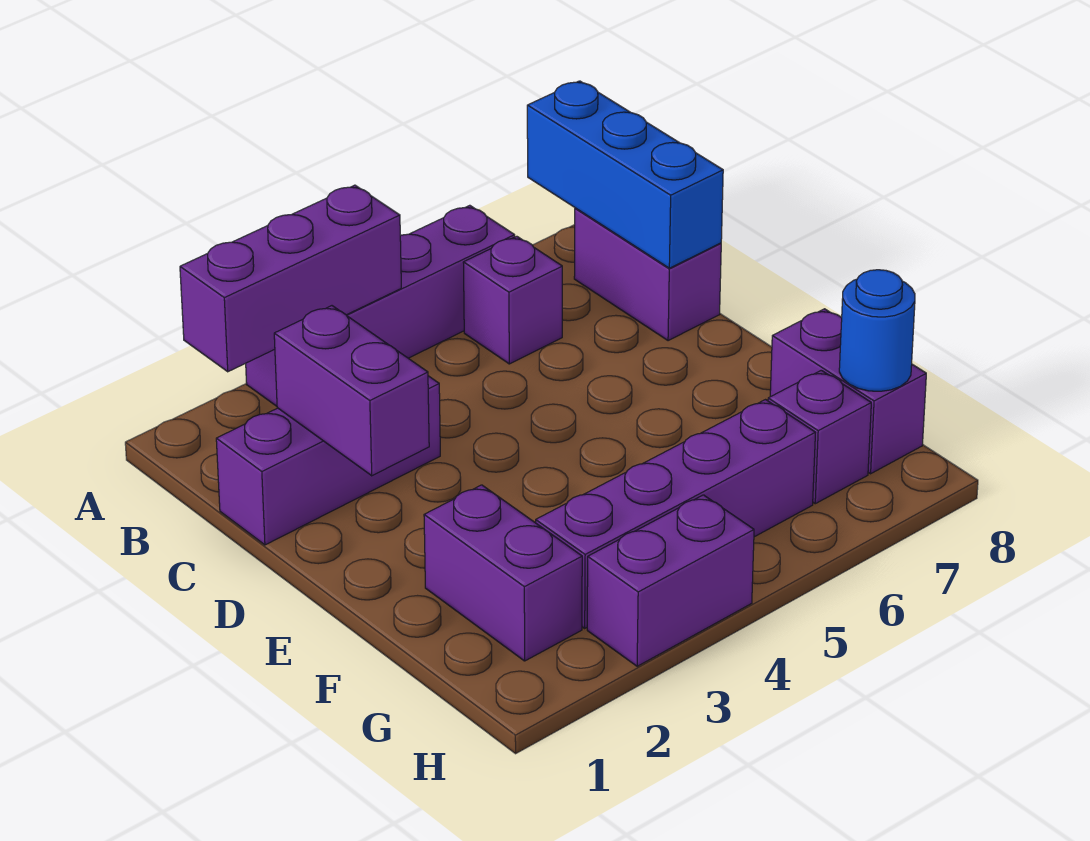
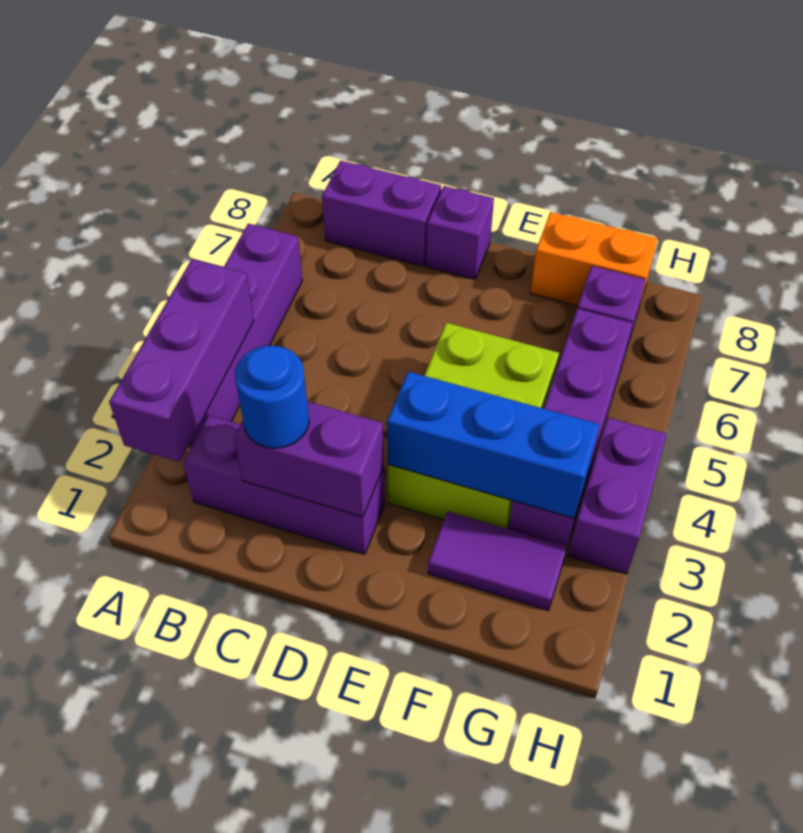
blue 1x3 brick [527,81,723,268] -> blue 1x3 brick moved to [387,372,600,518]
purple 1x1 brick [463,236,562,364] -> purple 1x1 brick moved to [426,186,494,279]
purple 1x3 brick [216,376,440,545] -> purple 1x3 brick turned to [183,415,385,554]
none -> lime 2x3 brick [388,323,559,529]
purple 1x2 brick [424,485,582,661] -> purple 1x2 tile [428,511,567,610]
purple 1x2 brick [770,309,926,474] -> orange 1x2 brick [531,212,658,313]
blue 1x1 round brick [839,270,915,391] -> blue 1x1 round brick moved to [235,346,309,448]

